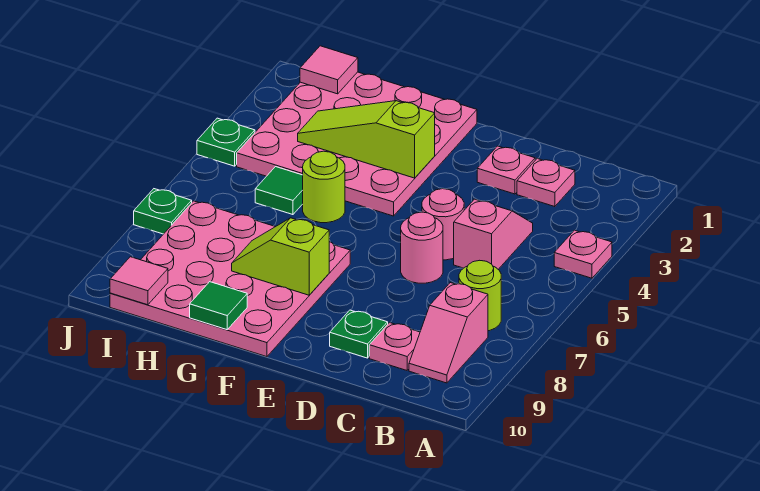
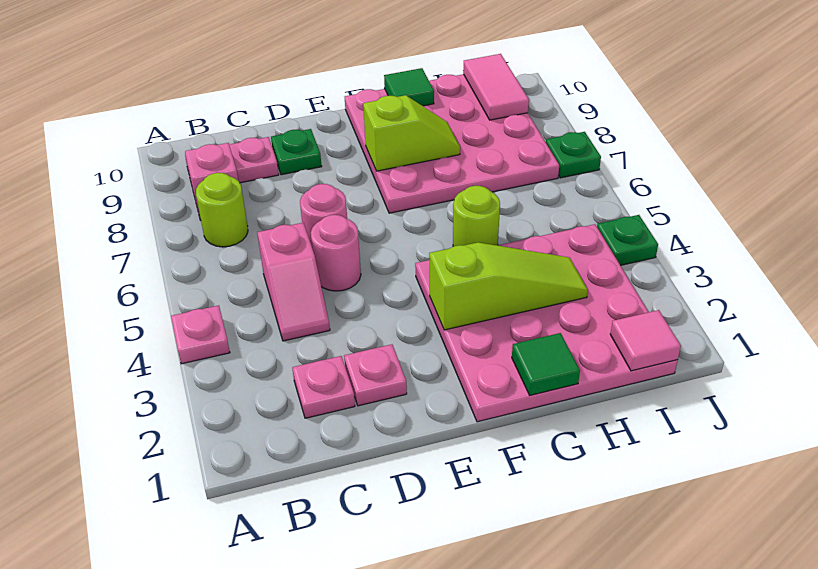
green 1x1 tile [255,167,303,215] -> green 1x1 tile moved to [512,333,580,395]
pink 1x1 tile [110,257,168,305] -> pink 1x2 tile [463,54,529,120]

